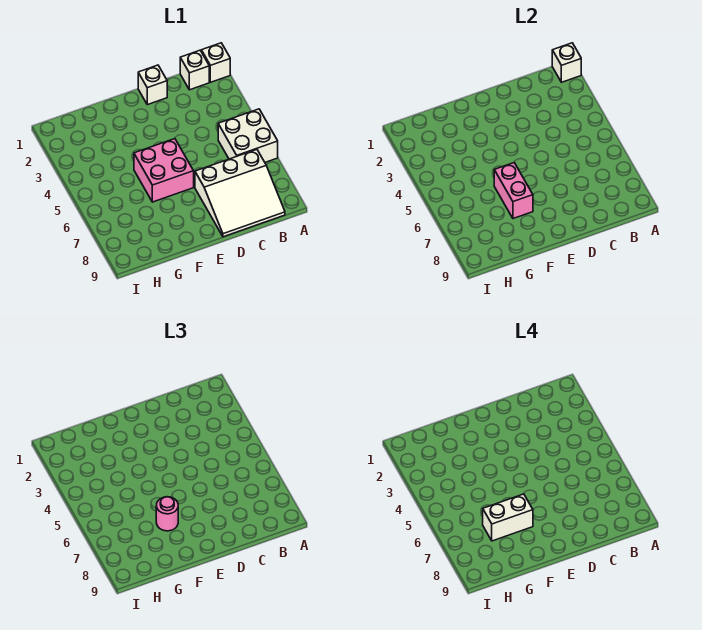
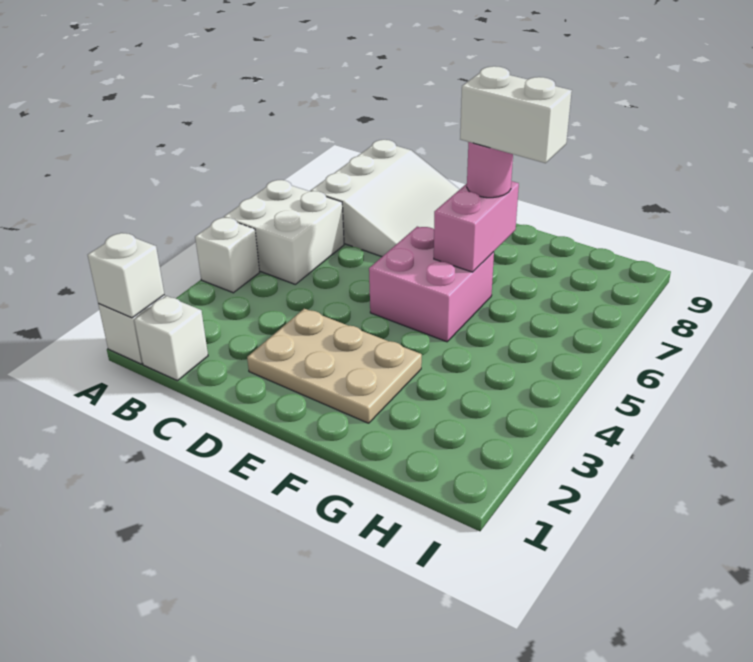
white 3x3 slope [195,150,285,237] -> white 3x3 slope turned to [311,140,460,257]
white 1x1 brick [138,65,167,105] -> white 1x1 brick moved to [195,218,260,293]
none -> tan 2x3 plate [247,309,422,423]

